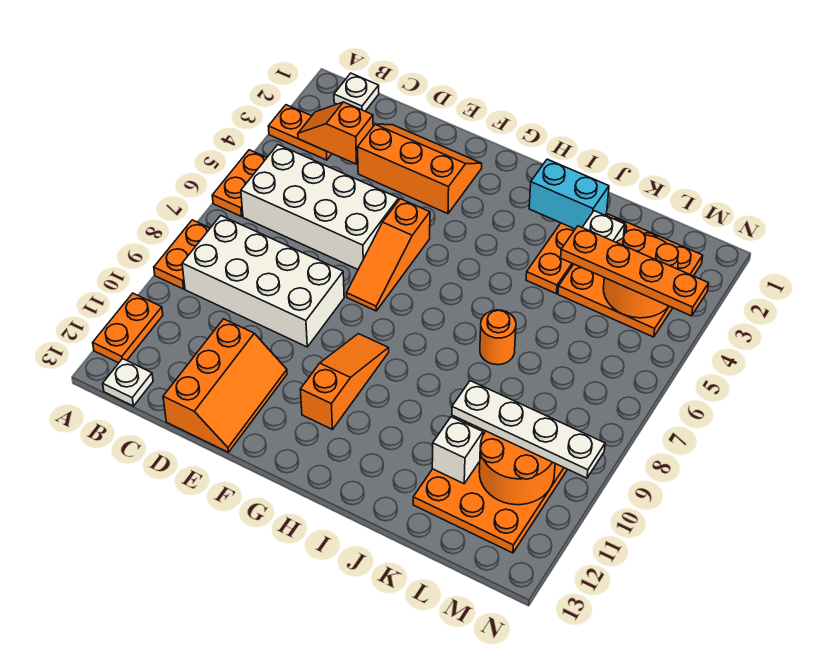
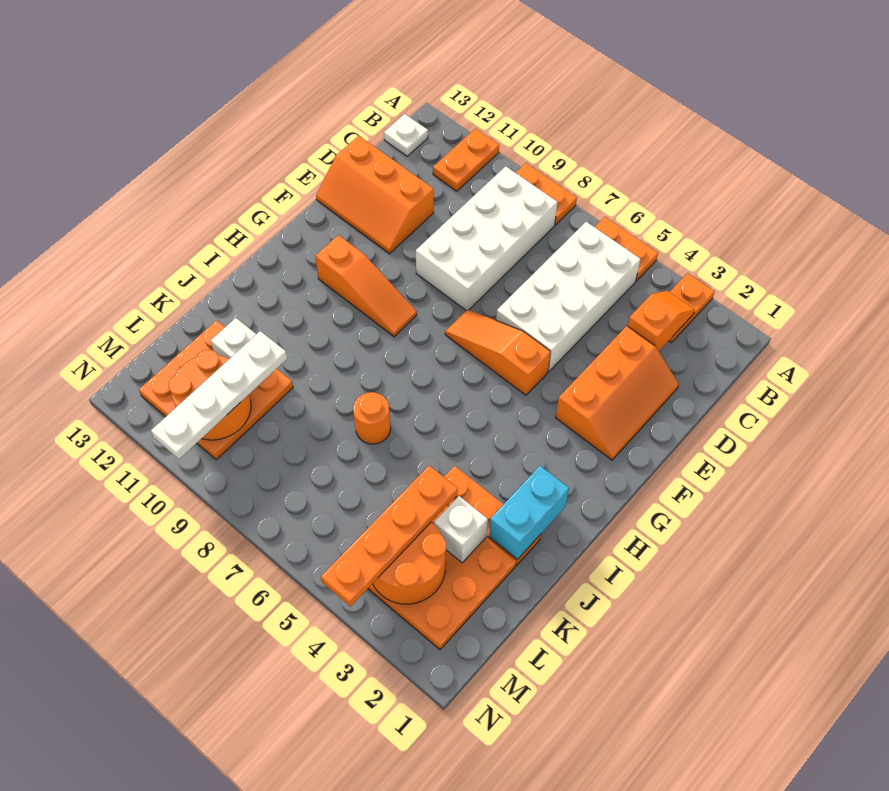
orange 1x2 plate [93,293,163,363] -> orange 1x2 plate turned to [433,128,499,191]
white 1x1 plate [334,73,379,111] -> none

